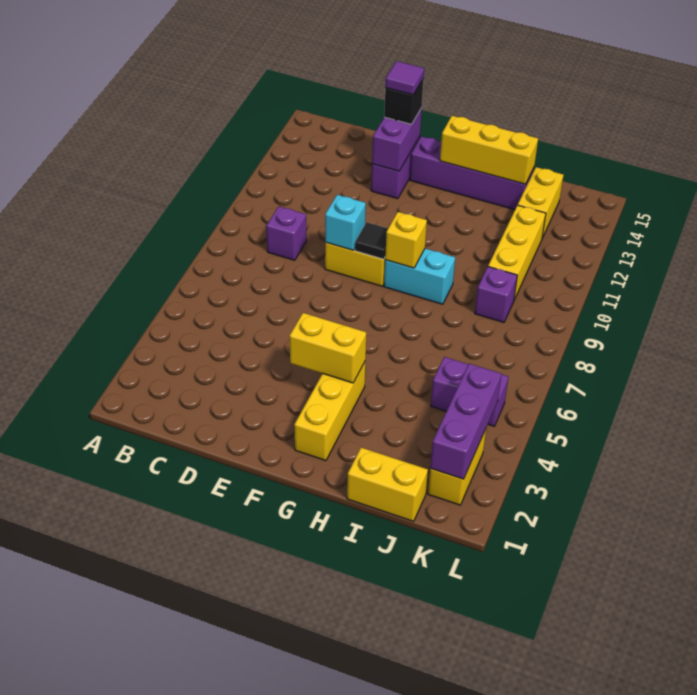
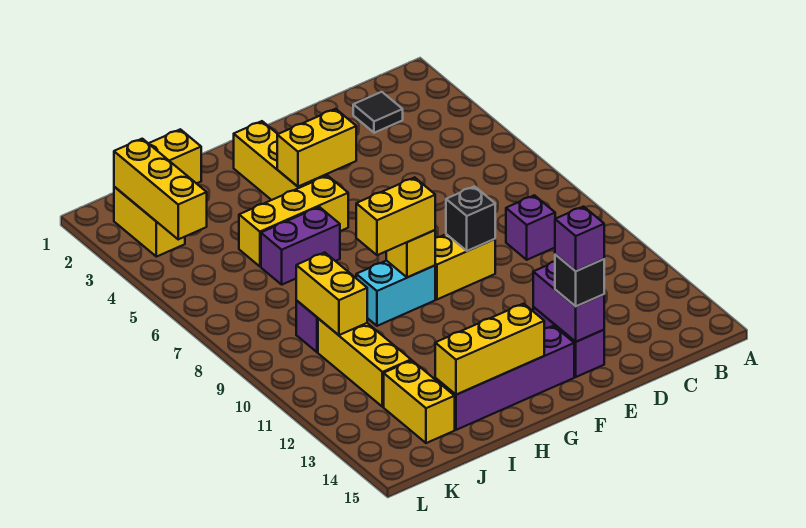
cyan 1x1 brick [325,195,366,250] -> black 1x1 brick [446,186,495,251]
purple 1x1 tile [385,61,424,95] -> purple 1x1 brick [555,207,604,271]
black 1x1 tile [355,222,388,259] -> black 1x1 tile moved to [353,92,403,133]
none -> yellow 1x3 brick [239,176,348,266]
none -> yellow 1x2 brick [356,177,435,255]
purple 1x2 brick [431,357,508,426] -> purple 1x2 brick moved to [261,207,340,285]
none -> yellow 1x2 brick [296,253,367,335]
purple 1x3 brick [430,364,501,479] -> yellow 1x3 brick [114,139,207,239]

